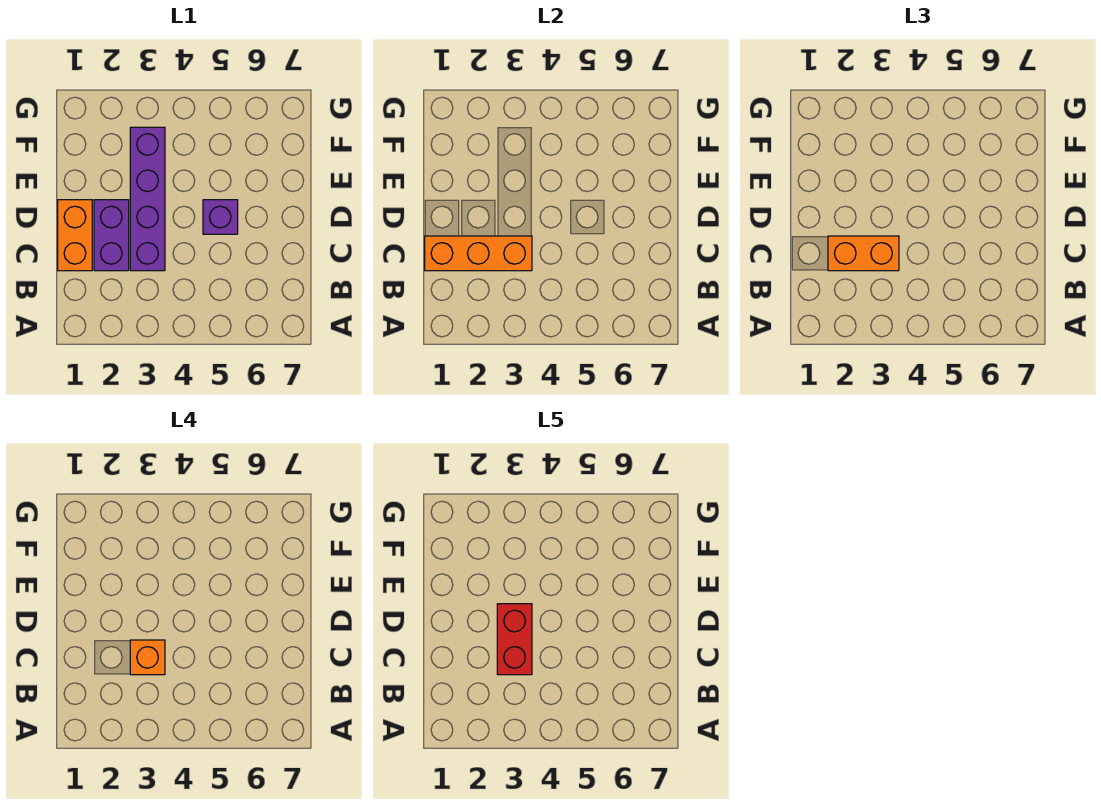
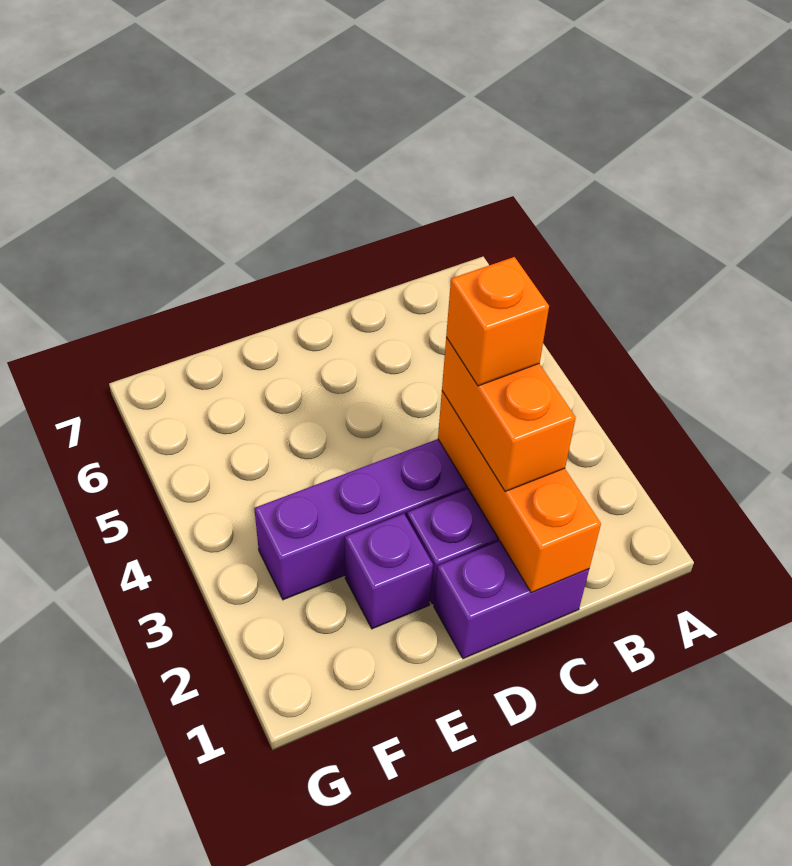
orange 1x2 brick [58,200,92,271] -> purple 1x2 brick [434,541,589,659]
red 1x2 brick [497,604,532,675] -> none
purple 1x1 brick [203,200,238,234] -> purple 1x1 brick moved to [345,514,433,629]

